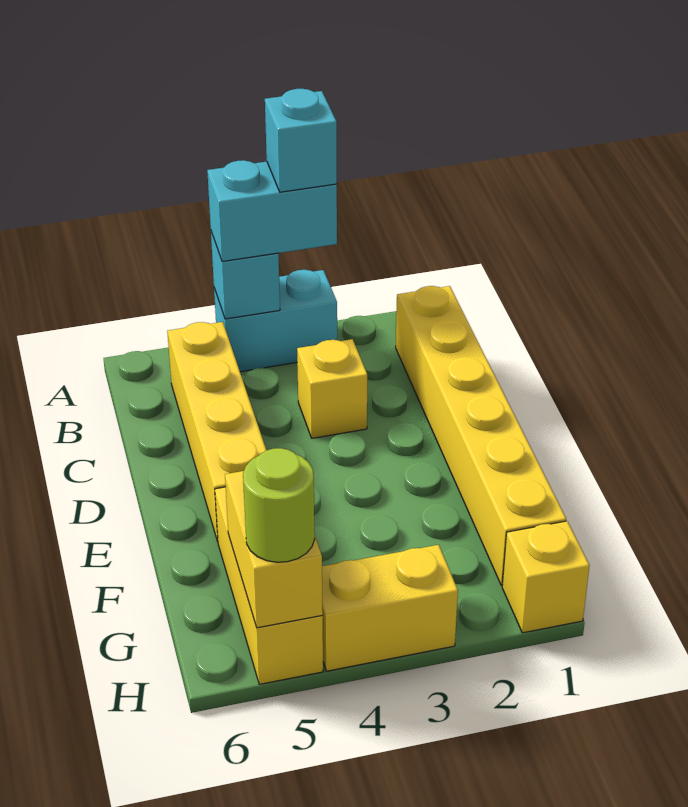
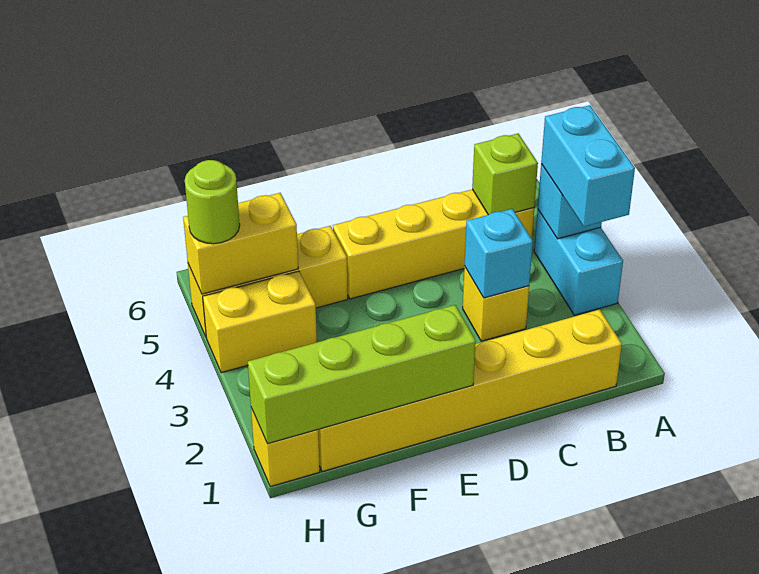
cyan 1x1 brick [265,89,337,192] -> cyan 1x1 brick moved to [464,209,533,298]
none -> lime 1x1 brick [472,134,538,215]
none -> lime 1x4 brick [248,305,476,444]
yellow 1x2 brick [322,545,458,671] -> yellow 1x2 brick turned to [203,271,317,373]

